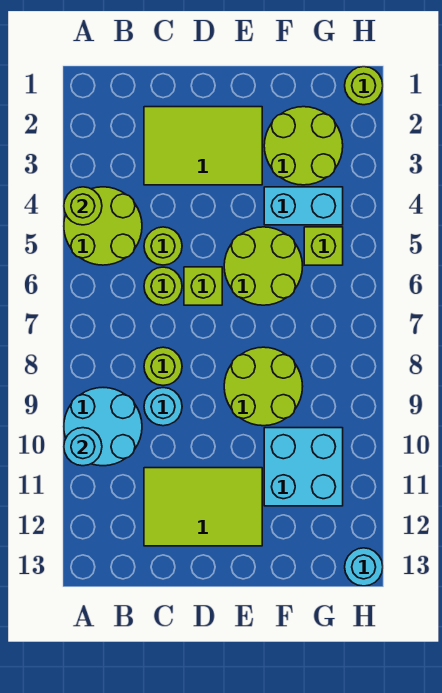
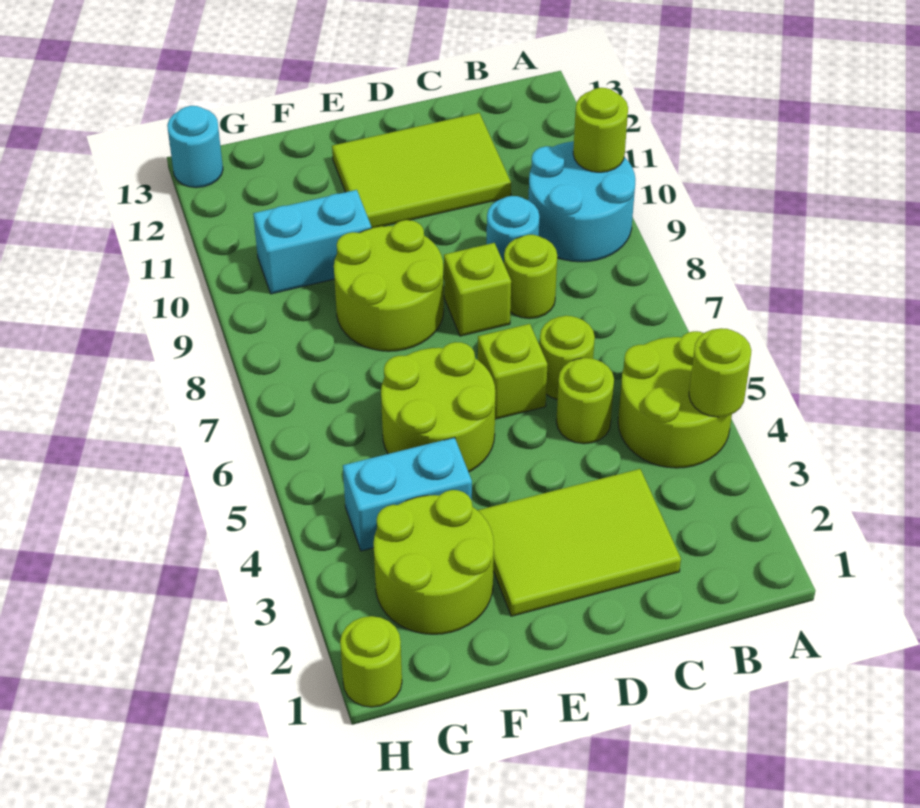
cyan 1x1 round brick [64,428,102,466] -> lime 1x1 round brick [573,88,628,172]
cyan 2x2 brick [264,428,343,506] -> cyan 1x2 brick [253,190,371,294]
lime 1x1 brick [304,227,343,265] -> lime 1x1 brick moved to [444,243,511,336]

